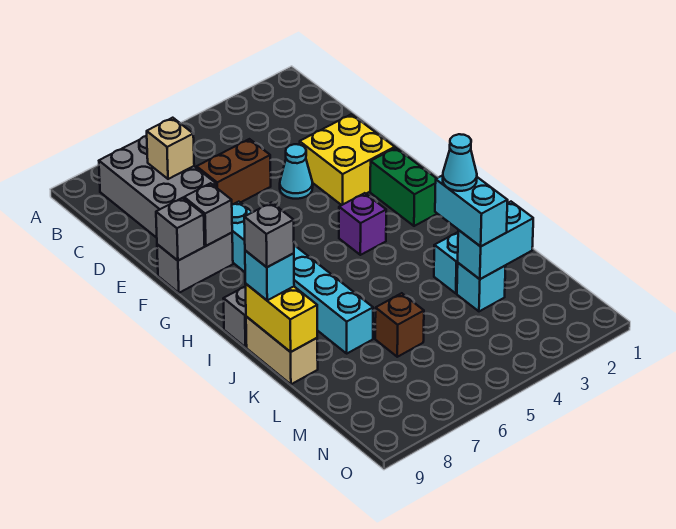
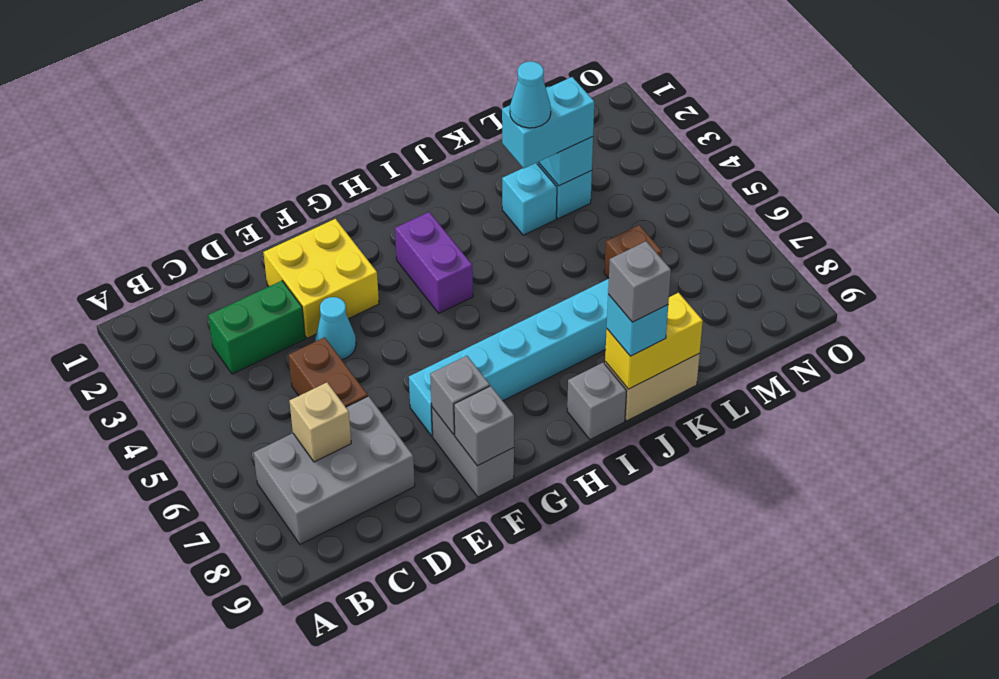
green 1x2 brick [370,148,437,226] -> green 1x2 brick moved to [208,281,305,374]
purple 1x1 brick [339,193,386,255] -> purple 1x2 brick [395,212,473,313]

